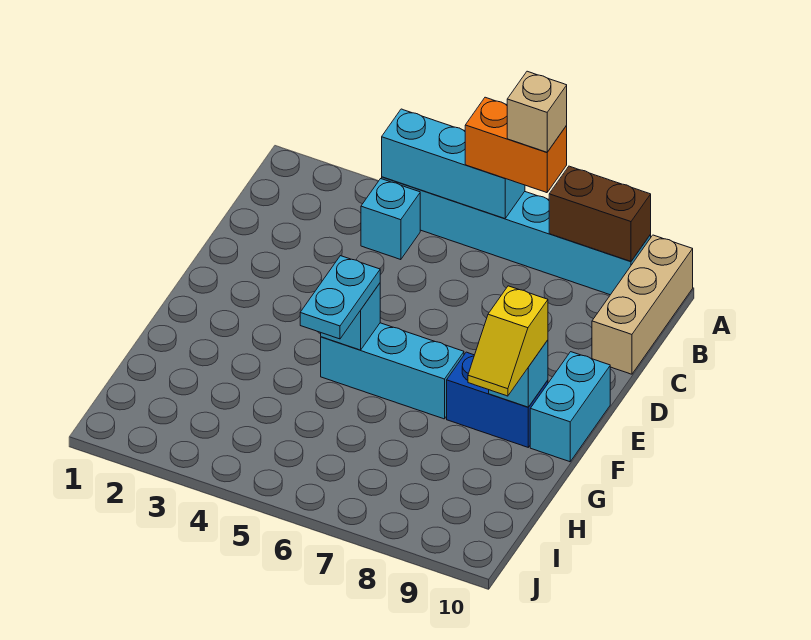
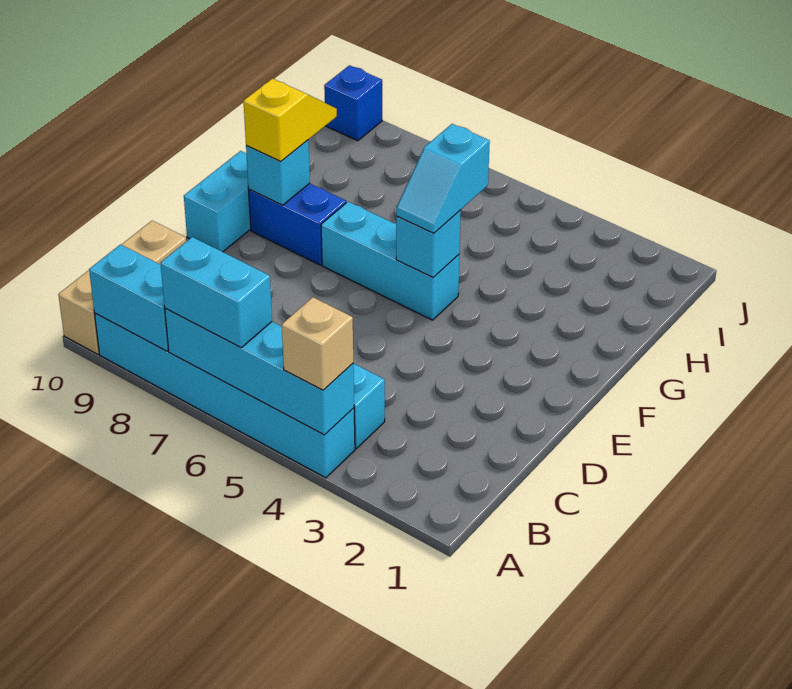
cyan 1x3 brick [382,109,525,219] -> cyan 1x4 brick [165,309,354,435]
orange 1x2 brick [465,97,567,193] -> cyan 1x2 brick [161,237,272,348]
tan 1x1 brick [507,71,567,152] -> tan 1x1 brick moved to [282,297,353,390]
brown 1x2 brick [549,166,651,262] -> cyan 1x2 brick [89,244,169,351]
cyan 1x2 plate [300,256,380,339] -> cyan 1x2 slope [396,124,490,233]
none -> blue 1x1 brick [324,65,382,141]

